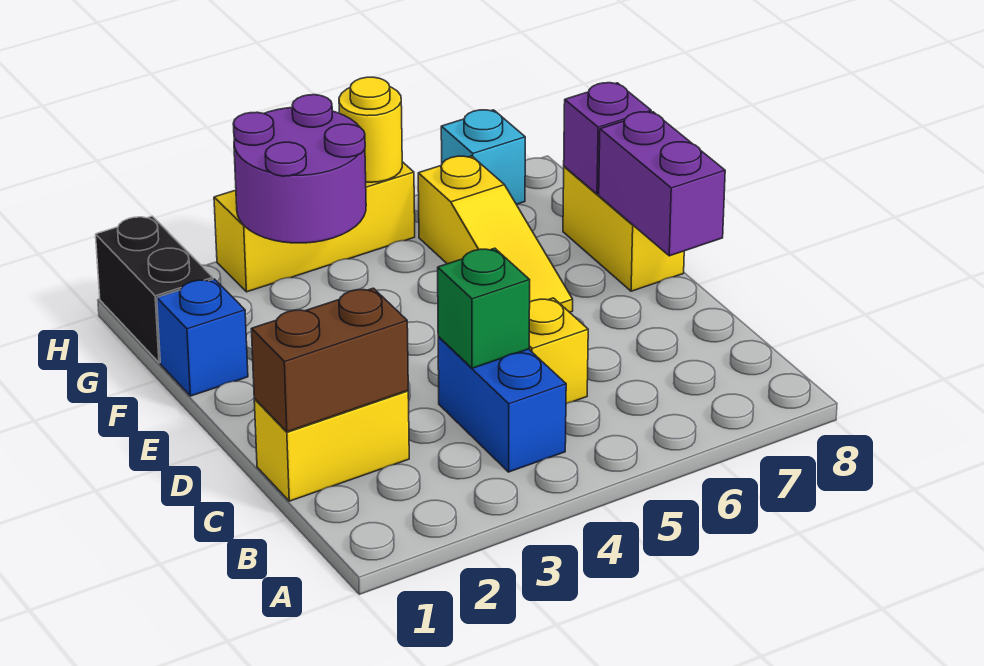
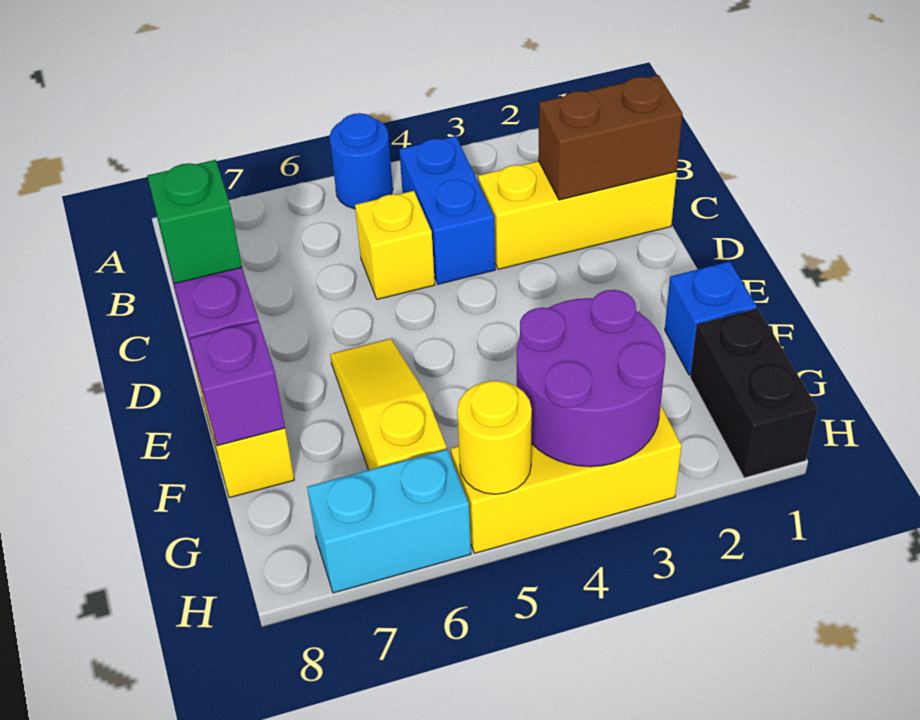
none -> blue 1x1 round brick [330,113,393,209]
yellow 1x2 brick [254,391,409,501] -> yellow 1x3 brick [478,161,677,269]
green 1x1 brick [438,248,530,368] -> green 1x1 brick moved to [147,160,242,283]
cyan 1x1 brick [441,110,525,204] -> cyan 1x2 brick [307,449,471,593]

